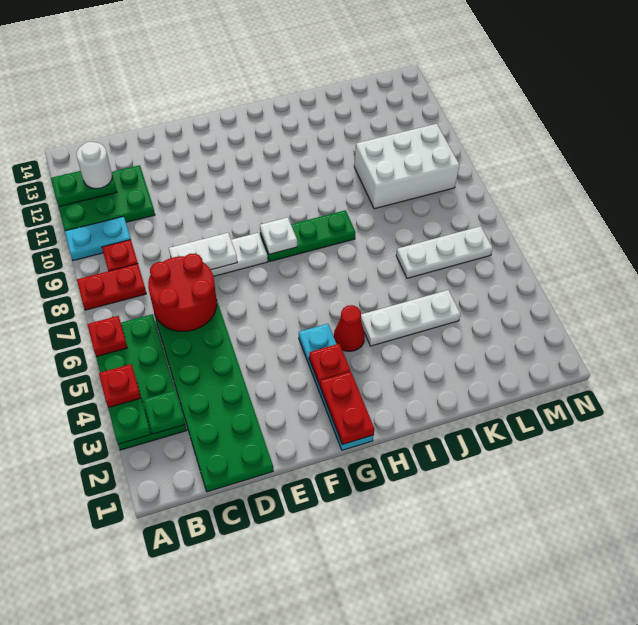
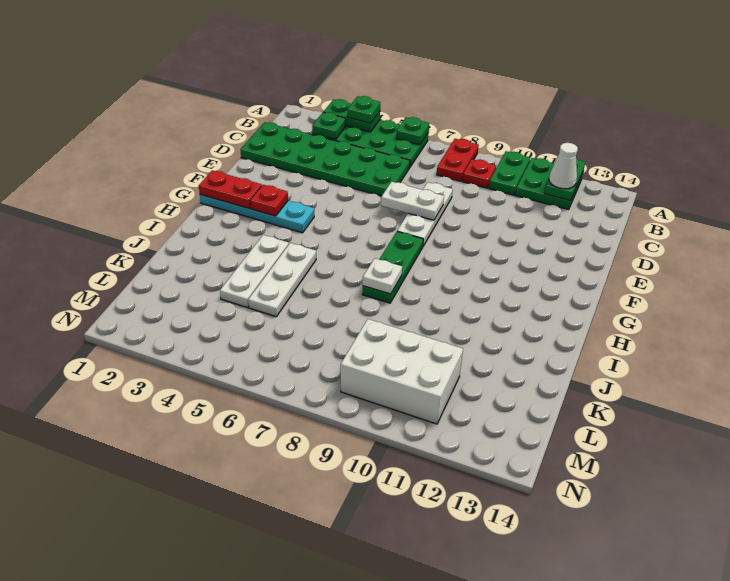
red 1x1 plate [99,364,141,408] -> green 1x1 plate [347,96,381,123]
red 1x1 plate [87,316,127,357] -> green 1x1 plate [396,117,429,145]
cyan 1x2 plate [65,216,131,261] -> green 1x2 plate [489,151,530,195]
green 2x3 plate [59,165,155,231] -> green 2x2 plate [516,158,583,209]
white 1x1 round brick [76,142,112,189] -> white 1x1 cone [549,143,578,189]
red 2x2 round brick [148,254,217,331] -> none
white 1x2 plate [169,233,237,270] -> white 1x2 plate turned to [381,182,444,220]
white 1x1 plate [260,217,297,254] -> white 1x1 plate moved to [363,258,402,294]
red 1x1 cone [334,305,365,351] -> none
white 1x3 plate [396,226,493,278] -> white 1x3 plate moved to [248,243,316,317]
white 2x3 brick [354,124,459,209] -> white 2x3 brick turned to [341,319,463,424]

